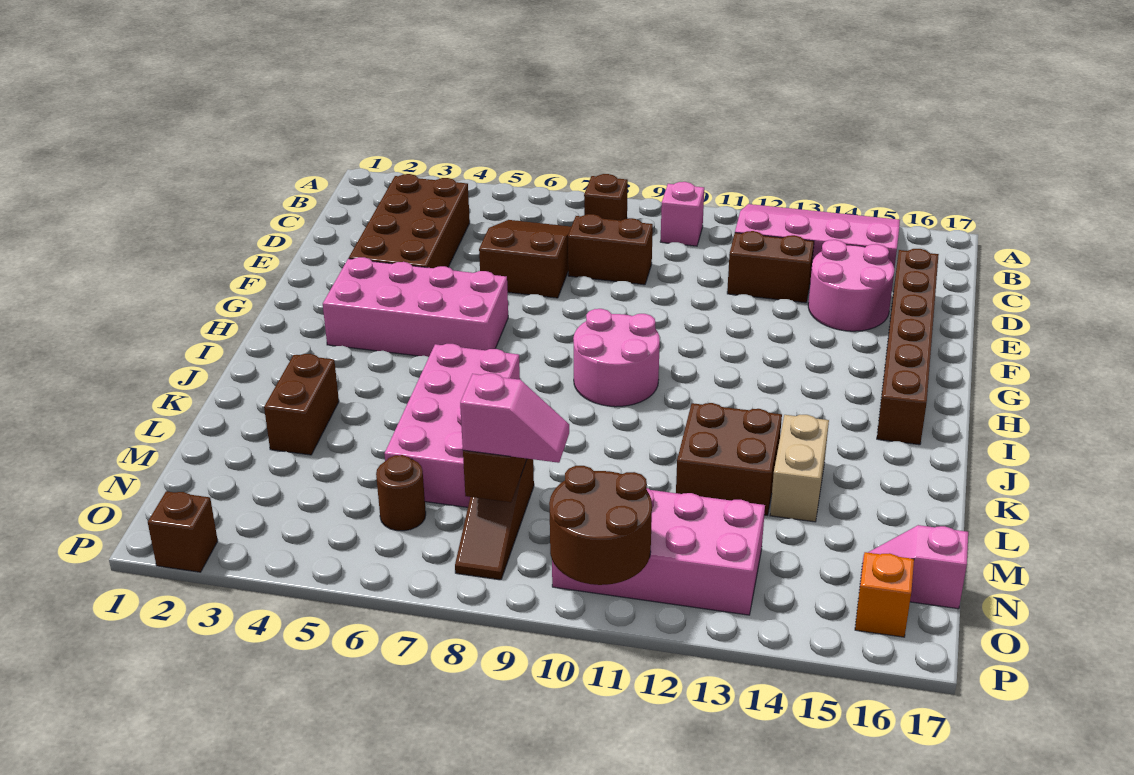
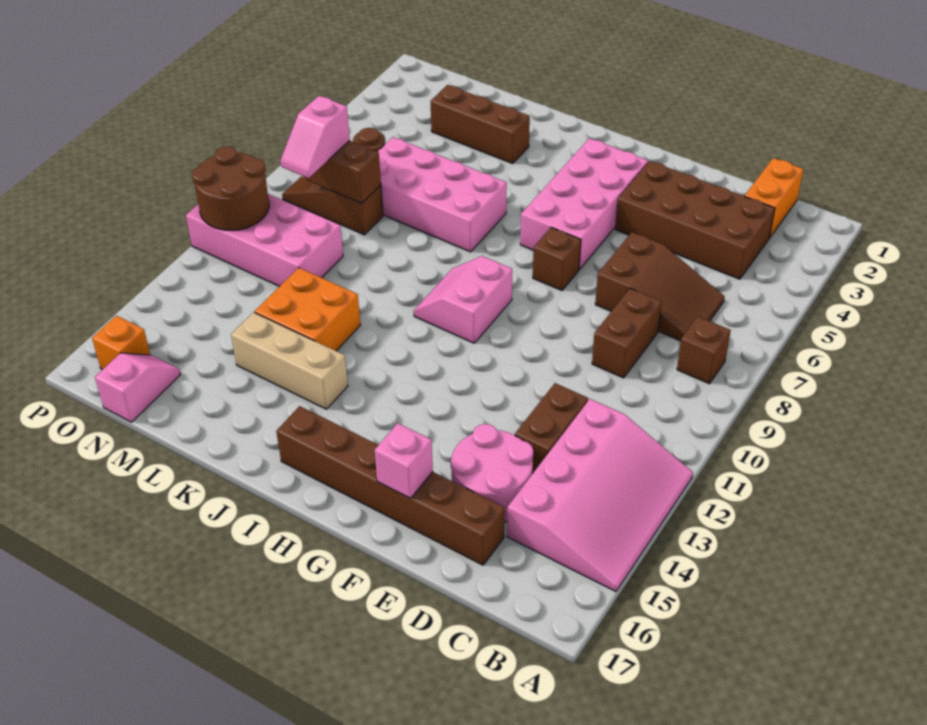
pink 1x1 brick [660,182,704,246] -> pink 1x1 brick moved to [375,423,433,498]
none -> orange 1x2 brick [745,158,803,238]
pink 2x2 round brick [573,309,660,407] -> pink 2x2 slope [414,256,512,343]
brown 1x2 brick [264,354,339,455] -> brown 1x3 brick [431,85,530,164]
brown 2x2 brick [676,403,782,515] -> orange 2x2 brick [255,268,360,351]
tan 1x2 brick [770,415,829,522] -> tan 1x3 brick [231,312,348,409]
pink 2x4 brick [552,488,765,615] -> pink 2x4 brick turned to [186,194,343,286]
brown 1x1 brick [148,491,218,572] -> brown 1x1 brick moved to [533,227,581,290]

